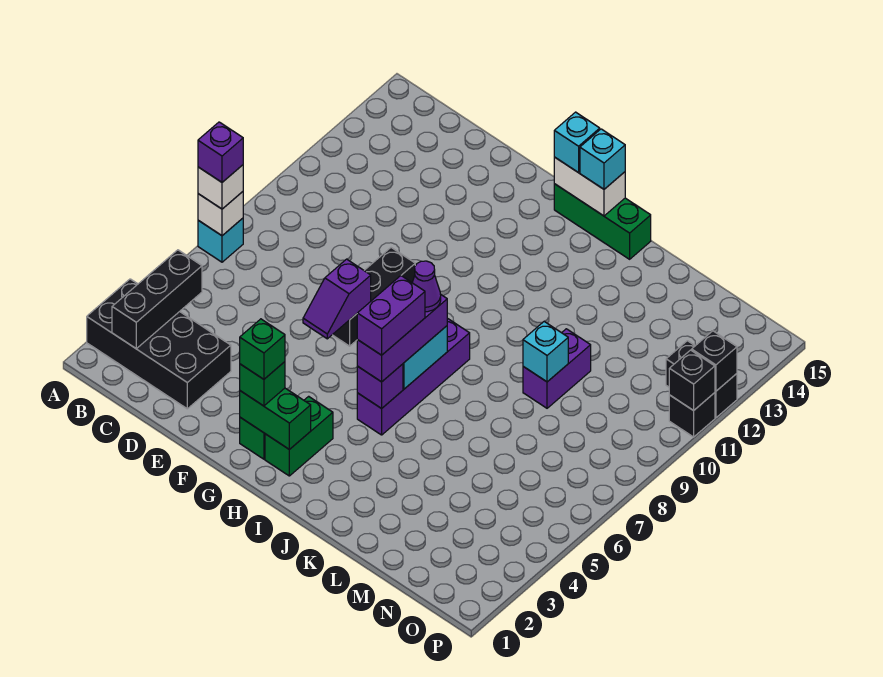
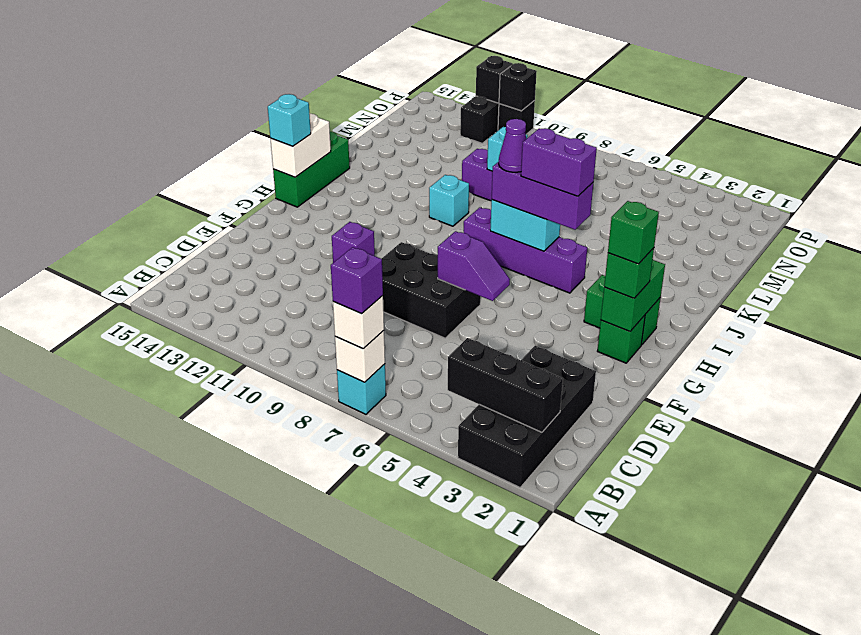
black 1x3 brick [333,248,415,346] -> black 2x3 brick [382,242,481,338]
purple 1x1 brick [357,364,403,408] -> purple 1x1 brick moved to [332,222,375,263]
cyan 1x1 brick [580,129,625,189] -> cyan 1x1 brick moved to [429,175,469,226]

